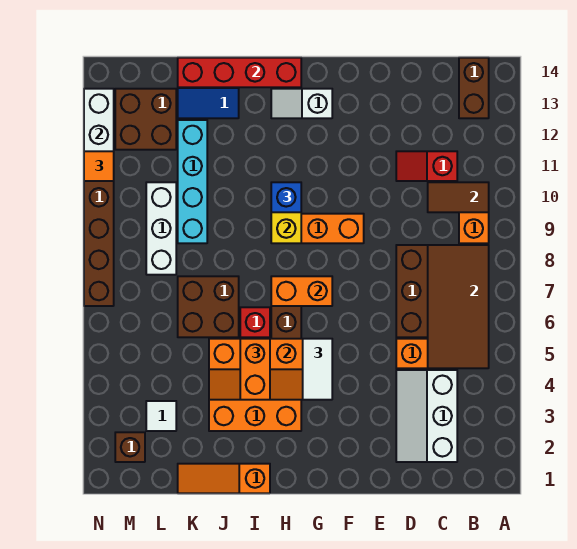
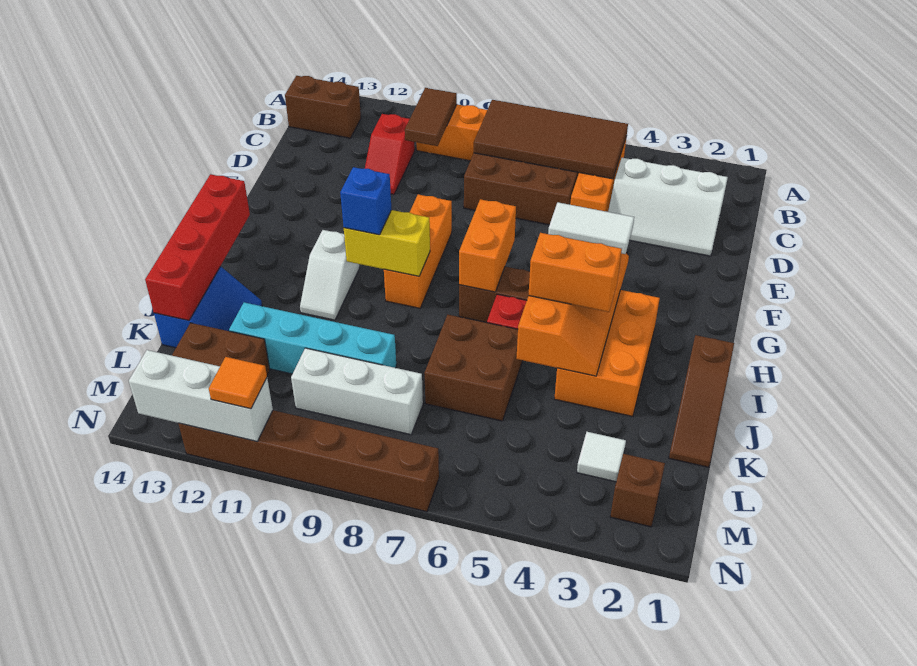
white 1x2 slope [271,89,332,118] -> white 1x2 slope moved to [300,230,359,320]
orange 1x3 slope [178,464,270,493] -> brown 1x3 slope [669,335,734,467]

